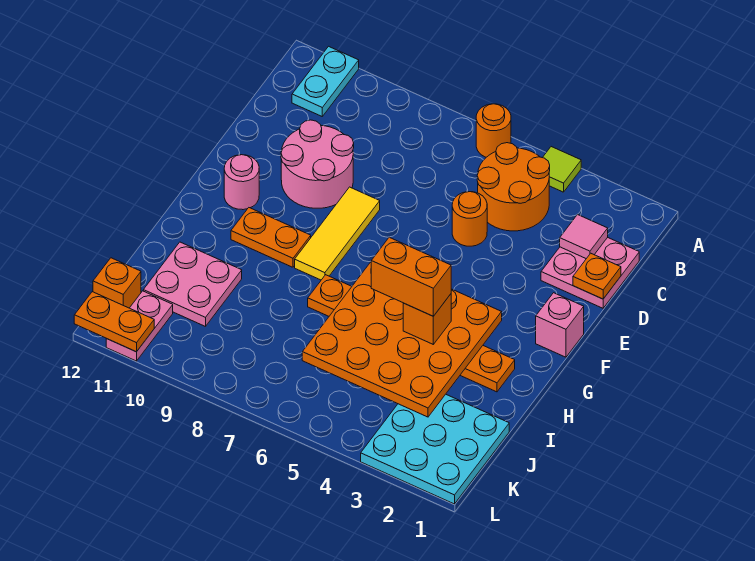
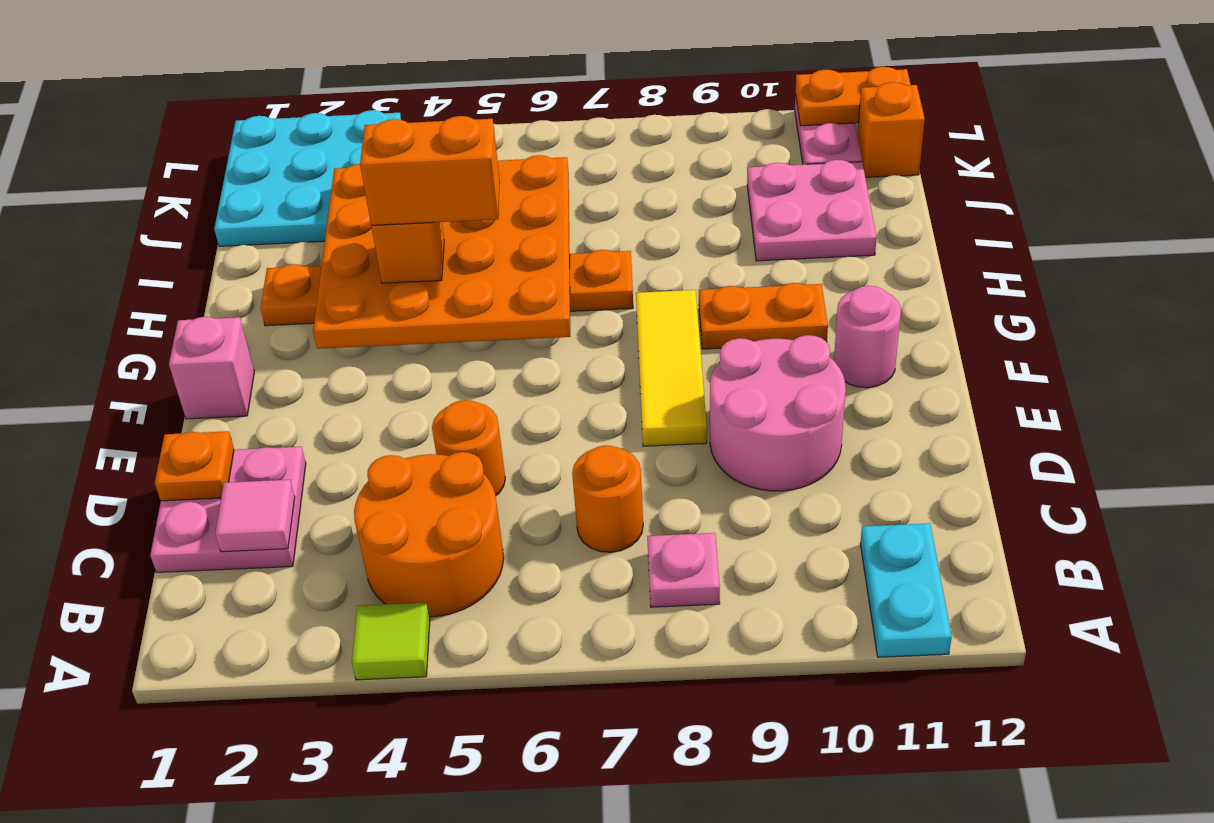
orange 1x1 round brick [476,104,511,157] -> orange 1x1 round brick moved to [572,445,643,552]
none -> pink 1x1 plate [647,533,720,607]

